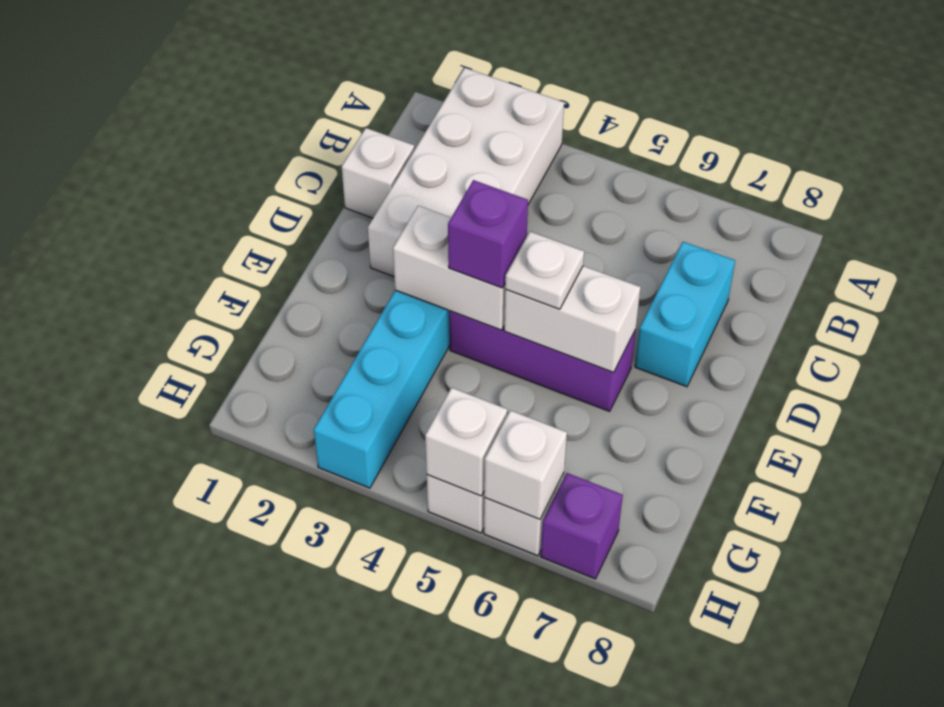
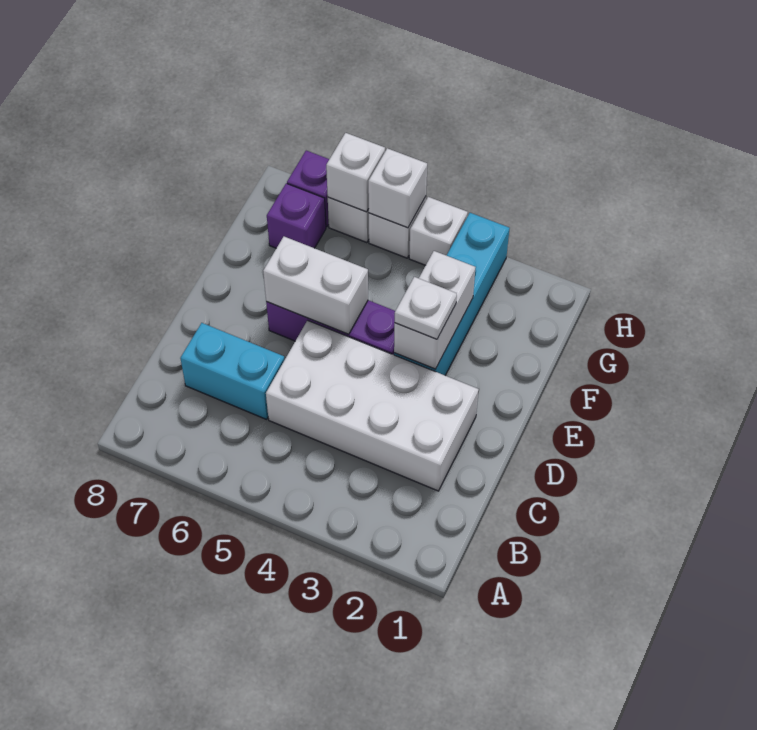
white 2x4 brick [368,68,564,277] -> white 2x4 brick turned to [266,320,479,491]
white 1x1 brick [342,128,415,218] -> white 1x1 brick moved to [409,197,468,265]
cyan 1x2 brick [635,242,735,387] -> cyan 1x2 brick turned to [180,323,284,419]
white 1x2 brick [393,206,506,330] -> white 1x2 brick turned to [394,251,475,369]
purple 1x1 brick [448,180,528,288] -> purple 1x1 brick moved to [267,183,326,248]
white 1x1 plate [505,232,584,309] -> white 1x1 plate moved to [395,277,457,339]

